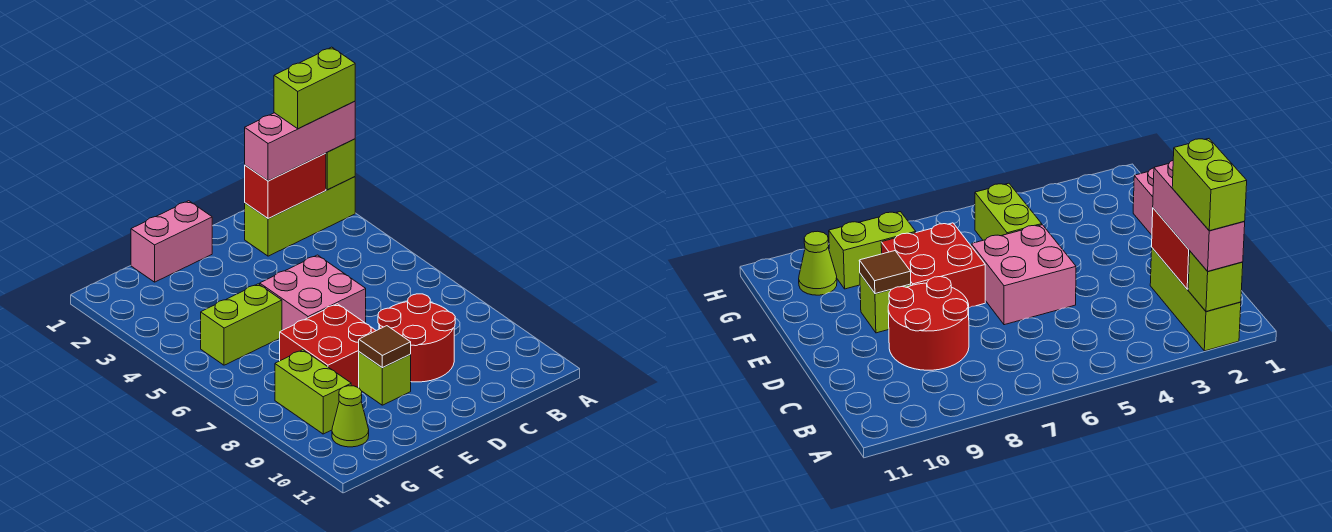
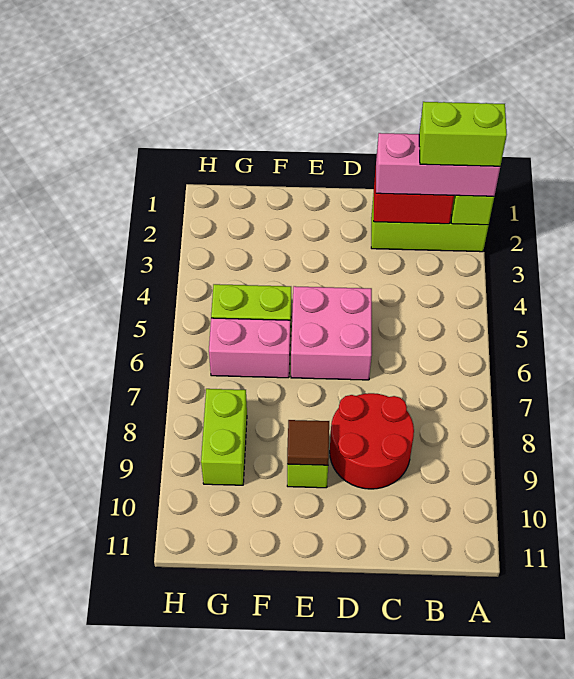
pink 1x2 brick [131,201,212,282] -> pink 1x2 brick moved to [209,318,290,378]
red 2x2 brick [280,304,376,388] -> none
lime 1x1 cone [332,386,369,447] -> none

